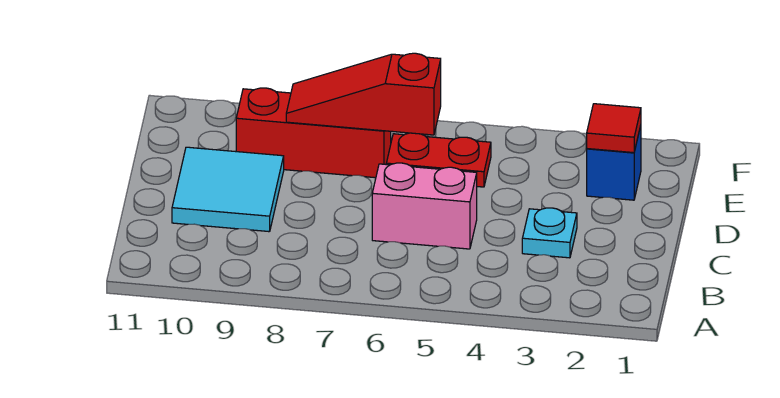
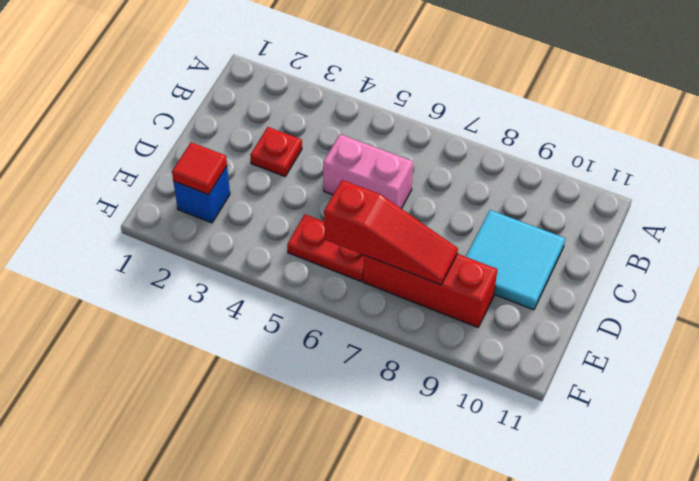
cyan 1x1 plate [522,208,577,258] -> red 1x1 plate [250,127,302,176]

